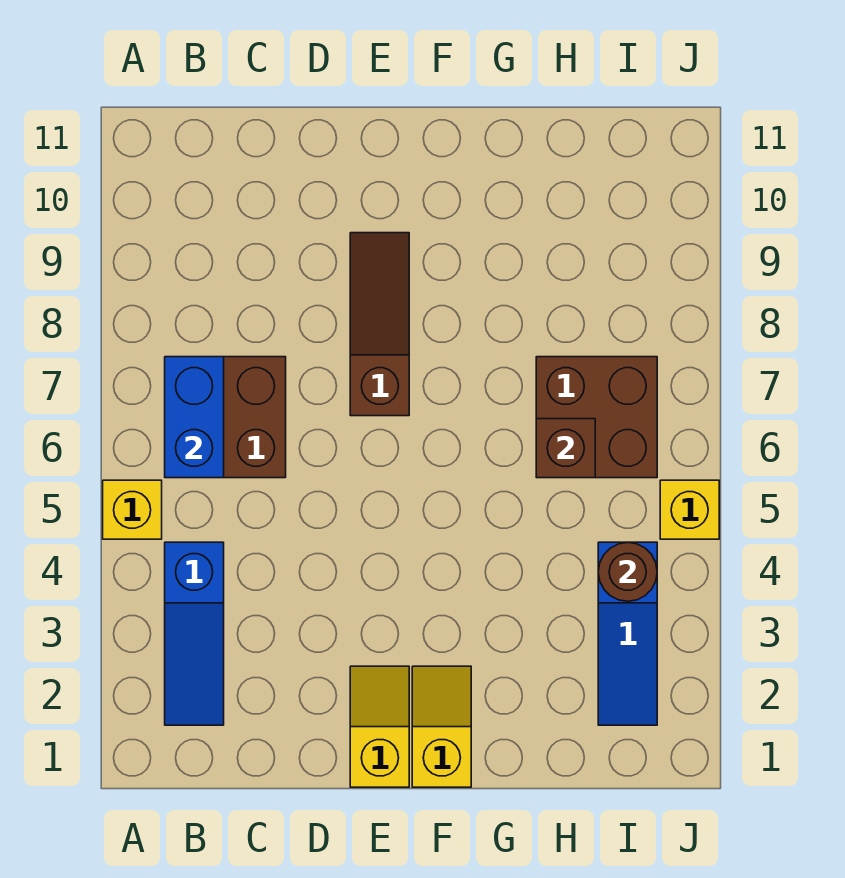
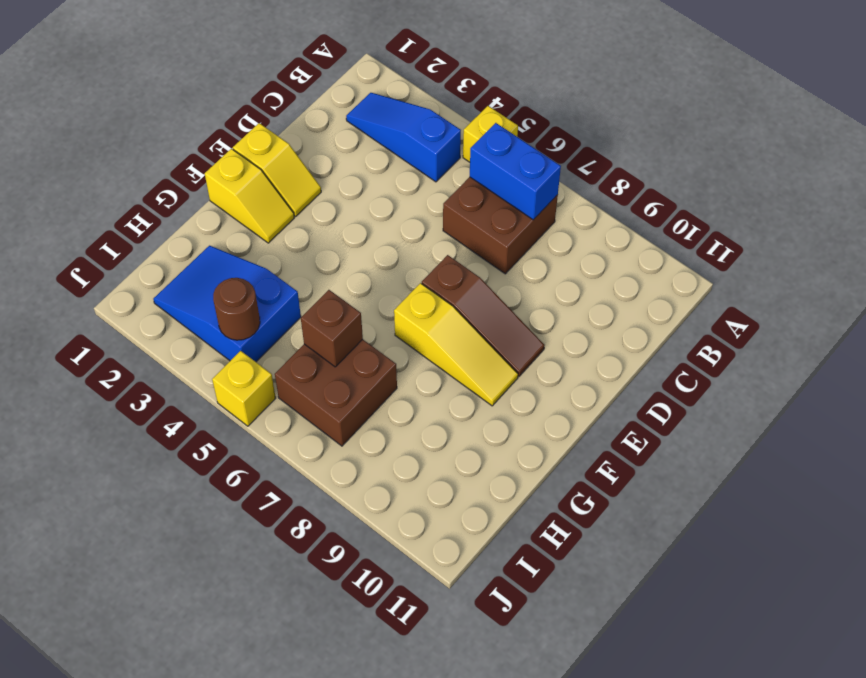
none -> yellow 1x3 slope [394,283,518,406]
blue 1x3 slope [598,542,657,725] -> blue 2x3 slope [153,246,301,362]

